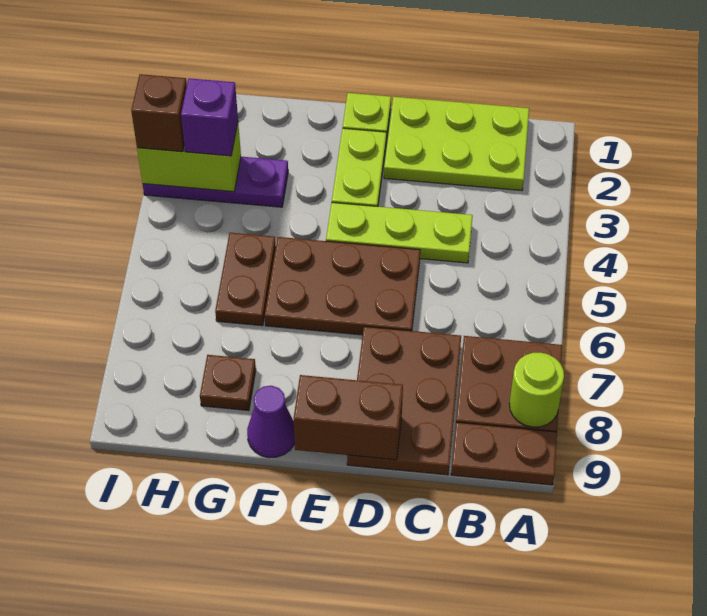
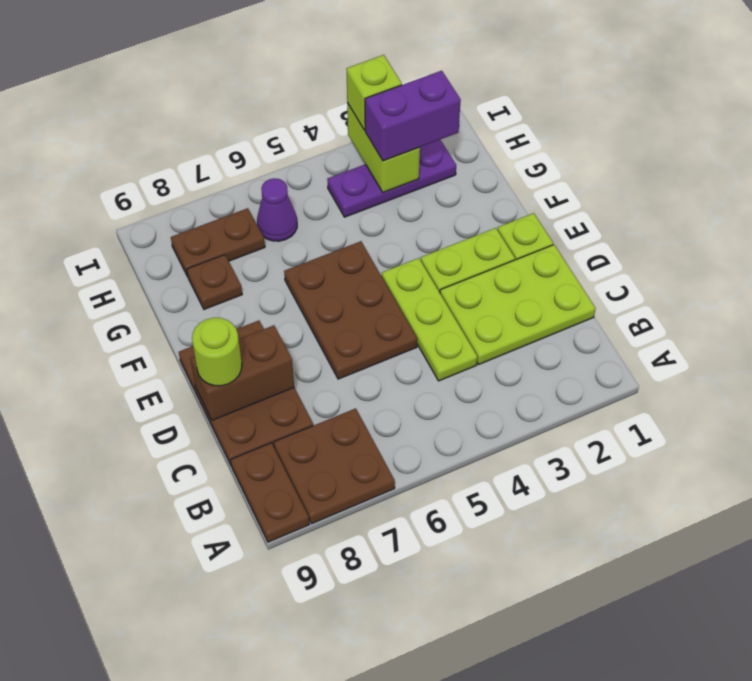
lime 1x1 round brick [509,353,564,427] -> lime 1x1 round brick moved to [192,318,242,386]
lime 2x3 plate [384,97,529,191] -> lime 2x3 plate turned to [440,245,596,364]
brown 2x3 plate [347,327,461,475] -> brown 2x3 plate turned to [179,321,313,466]
brown 1x2 brick [294,375,403,460] -> brown 1x2 brick turned to [190,325,294,420]
purple 1x1 cone [247,386,295,458] -> purple 1x1 cone moved to [257,178,297,241]
purple 1x3 plate [143,157,288,207] -> purple 1x3 plate turned to [327,140,456,217]
brown 1x2 plate [215,233,276,326] -> brown 1x2 plate moved to [171,208,265,277]
purple 1x1 brick [181,78,238,156] -> purple 1x2 brick [365,71,461,161]
brown 1x1 brick [131,74,187,152] -> lime 1x1 brick [347,55,402,130]

